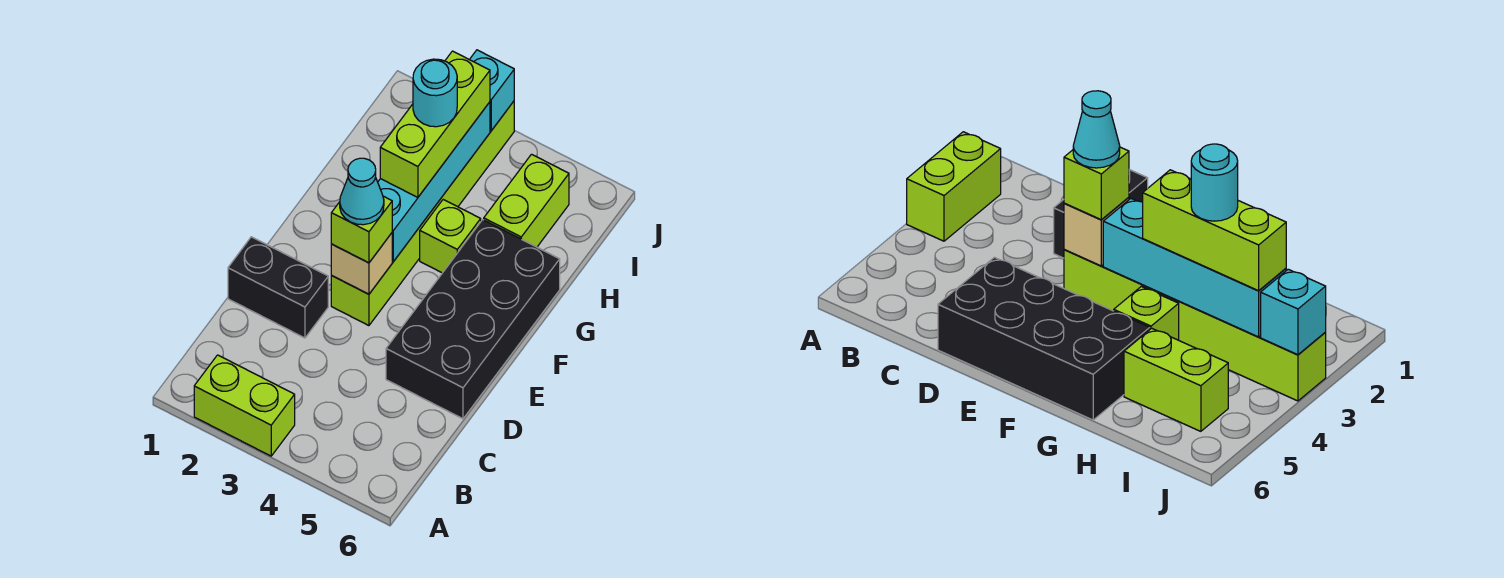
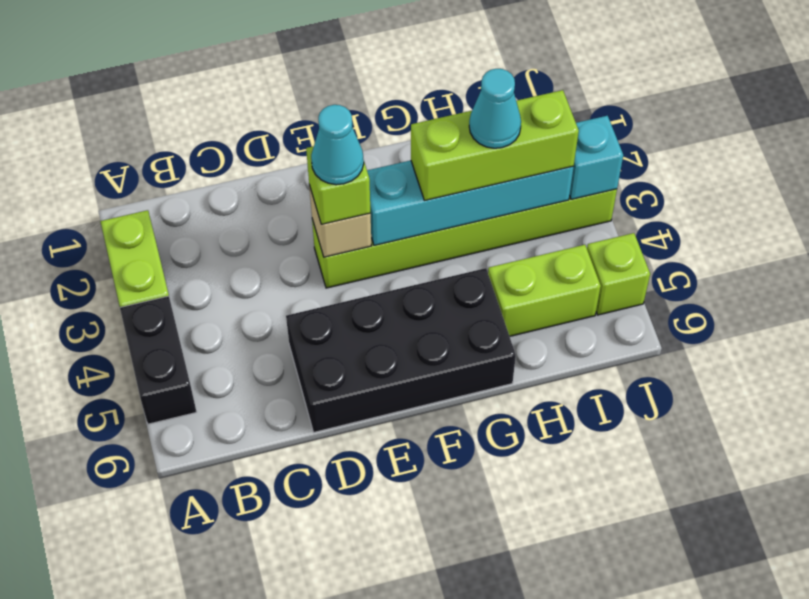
black 1x2 brick [228,237,328,338] -> black 1x2 brick moved to [120,296,197,424]
lime 1x1 brick [420,200,481,273] -> lime 1x1 brick moved to [587,233,650,315]
cyan 1x1 round brick [413,59,457,127] -> cyan 1x1 cone [469,69,521,148]

